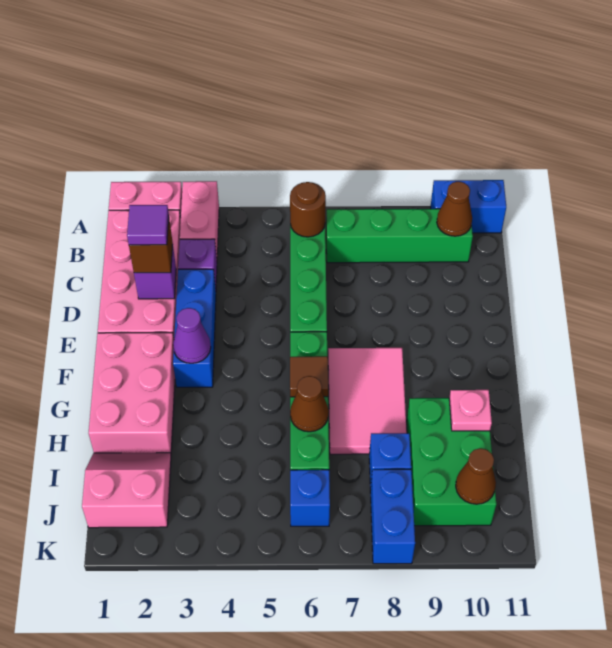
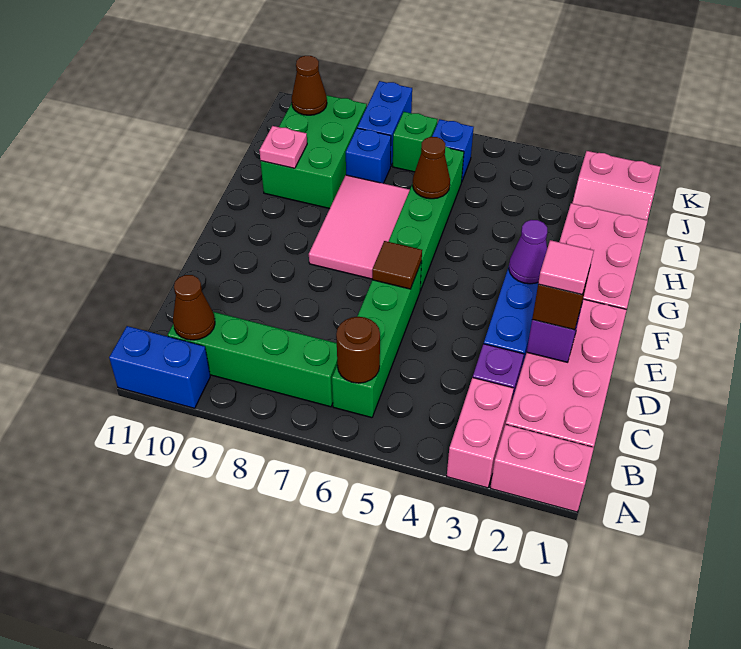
purple 1x1 tile [127,205,169,245] -> pink 1x1 tile [538,240,594,295]
brown 1x1 tile [290,356,328,397] -> brown 1x1 tile moved to [372,241,422,289]
none -> green 1x1 brick [393,112,437,172]

